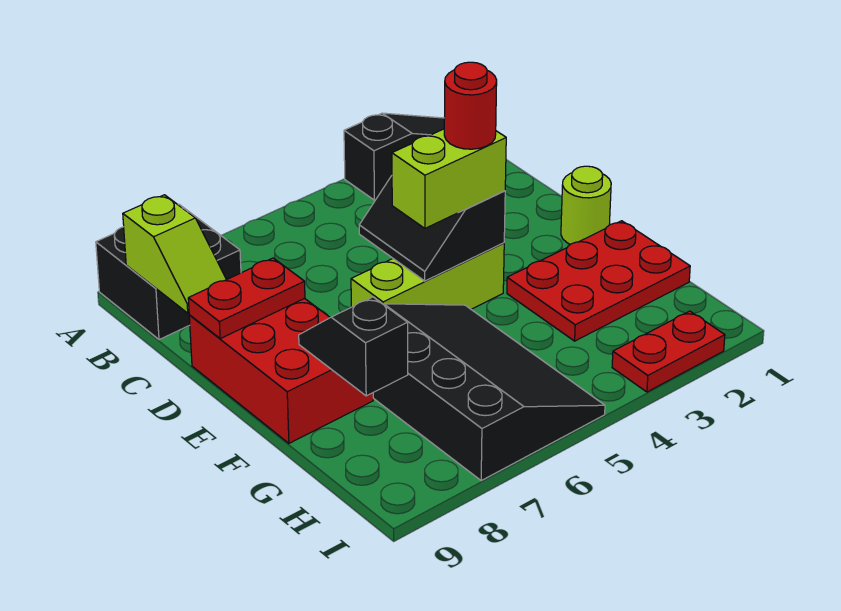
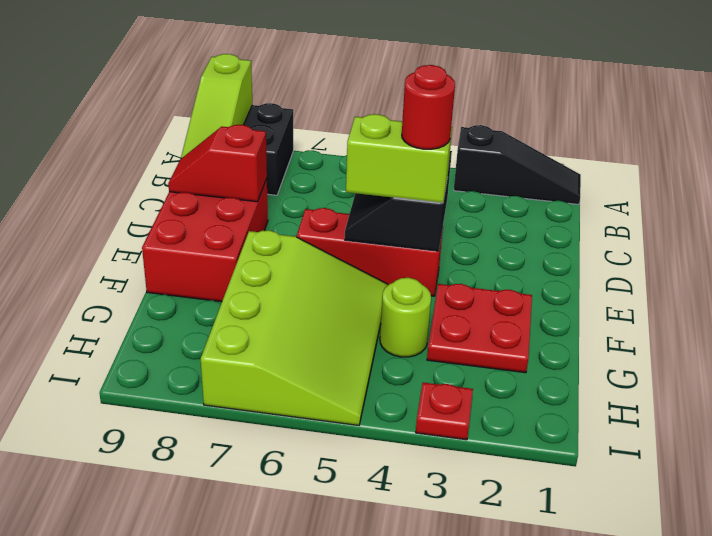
lime 1x2 slope [123,195,226,313] -> lime 1x3 slope [181,54,252,158]
red 1x2 plate [188,258,305,338] -> red 1x2 slope [168,125,267,202]
lime 1x1 round brick [561,166,611,244] -> lime 1x1 round brick moved to [380,278,431,357]
lime 1x3 brick [351,243,504,309] -> red 1x3 brick [297,208,443,296]
red 2x3 plate [507,221,690,341] -> red 2x2 plate [427,284,532,373]
black 3x4 slope [373,304,605,480] -> lime 3x4 slope [201,230,388,425]
black 1x2 slope [299,297,408,396] -> none
red 1x2 plate [612,311,725,392] -> red 1x1 plate [416,383,473,440]

